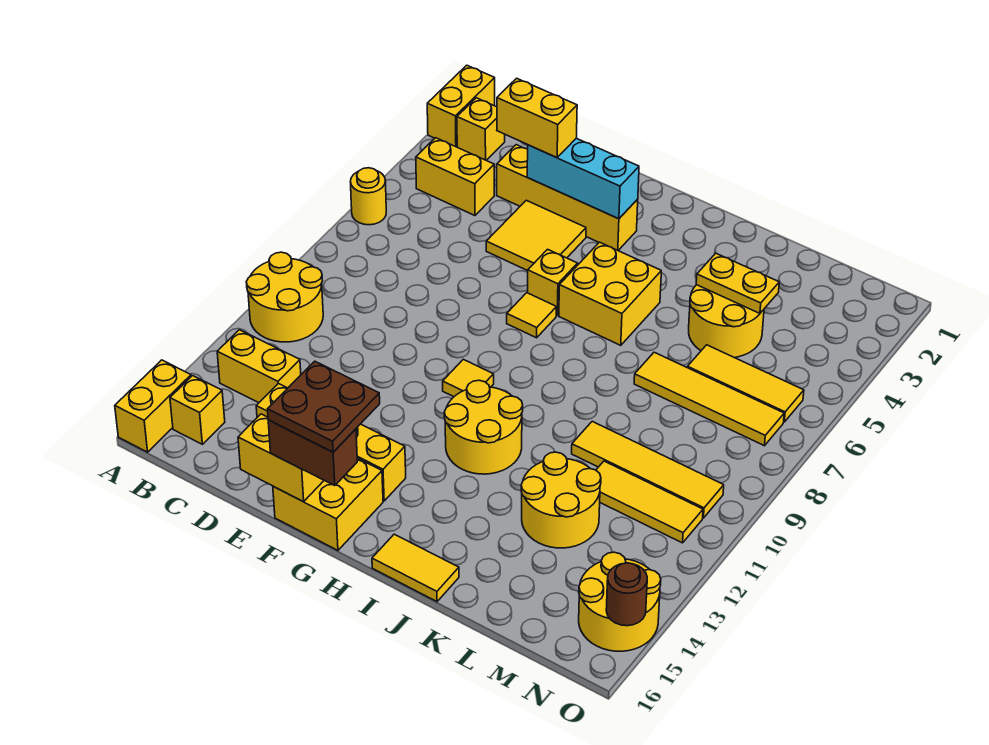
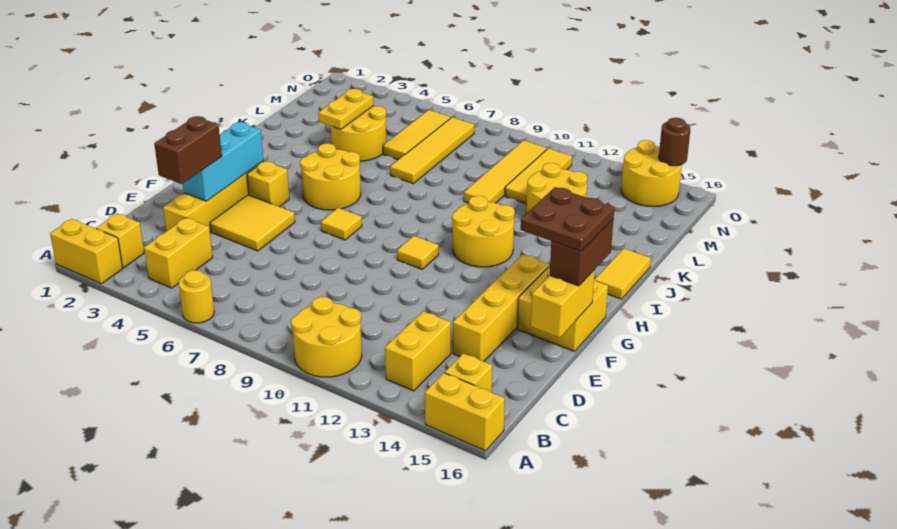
yellow 1x2 brick [497,78,577,158] -> brown 1x2 brick [154,116,222,184]
yellow 1x1 brick [528,249,578,315] -> yellow 1x1 brick moved to [247,161,289,207]
yellow 2x2 brick [559,242,661,345] -> yellow 2x2 round brick [300,143,361,210]

